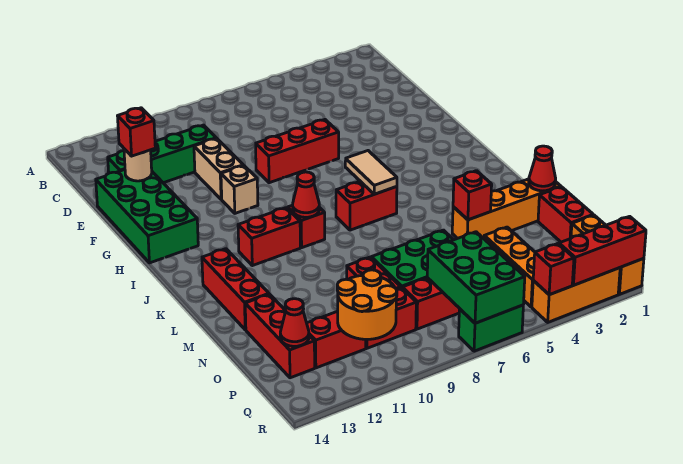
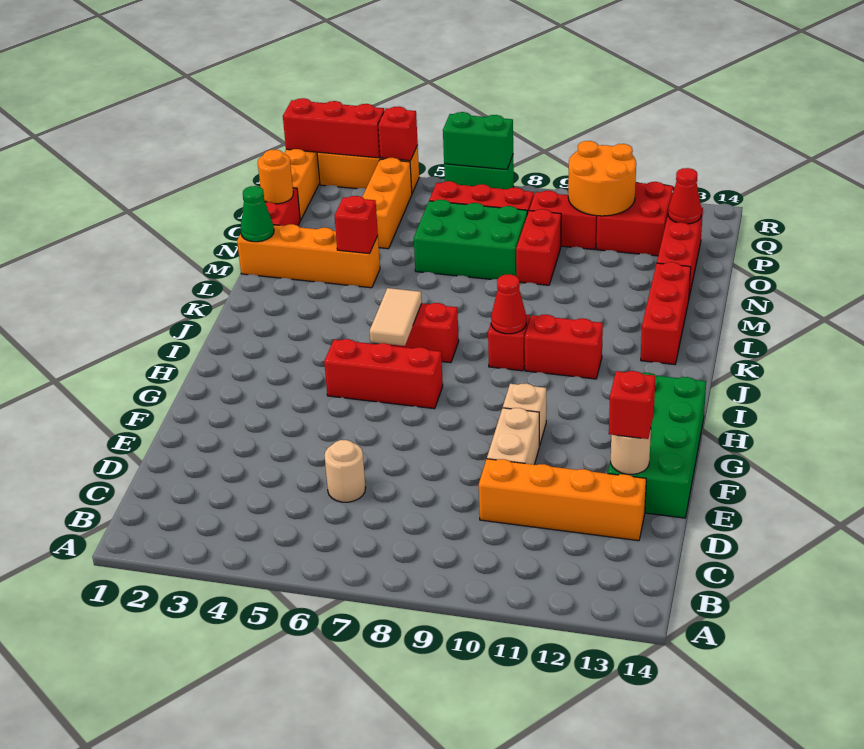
none -> tan 1x1 round brick [325,440,366,502]
green 1x4 brick [108,125,216,183] -> orange 1x4 brick [479,459,646,541]
red 1x3 brick [256,120,339,183] -> red 1x3 brick moved to [324,339,443,409]
red 1x1 cone [529,146,556,191] -> green 1x1 cone [241,186,274,242]
none -> orange 1x1 round brick [258,150,293,204]
green 2x3 brick [427,232,525,323] -> green 1x2 brick [443,112,513,170]
red 1x2 brick [307,311,366,368] -> red 2x2 brick [597,182,673,256]

